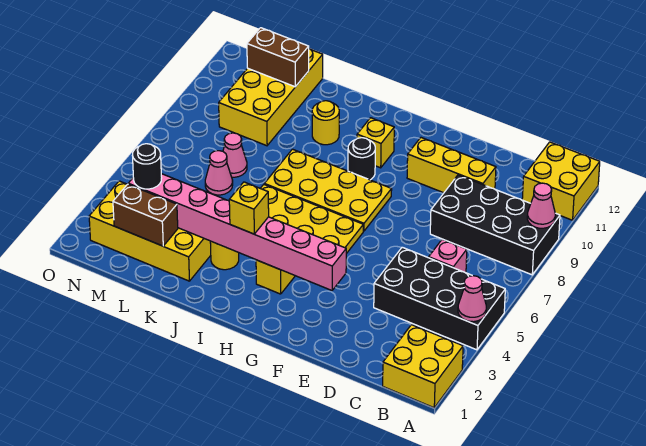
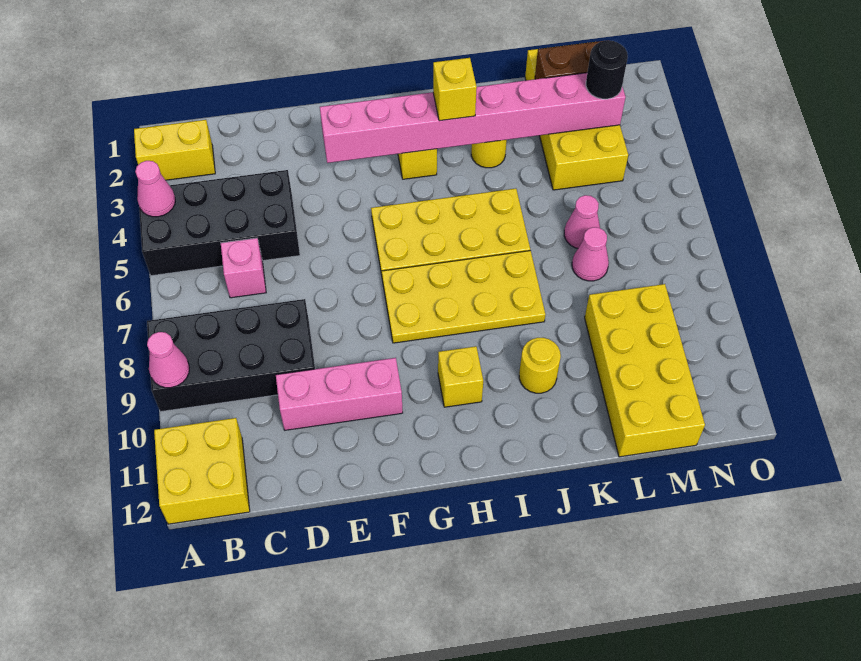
yellow 2x2 brick [383,325,463,408] -> yellow 1x2 brick [134,120,215,180]
yellow 1x3 brick [407,138,496,193] -> pink 1x3 brick [276,358,403,430]
black 1x1 round brick [348,138,375,180] -> none
yellow 2x4 brick [89,181,211,281] -> yellow 2x4 brick turned to [525,49,628,190]
brown 1x2 brick [247,28,309,87] -> none

